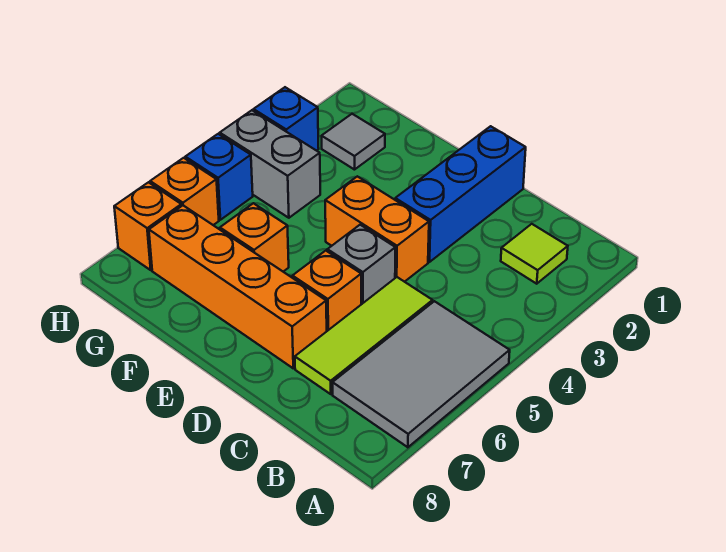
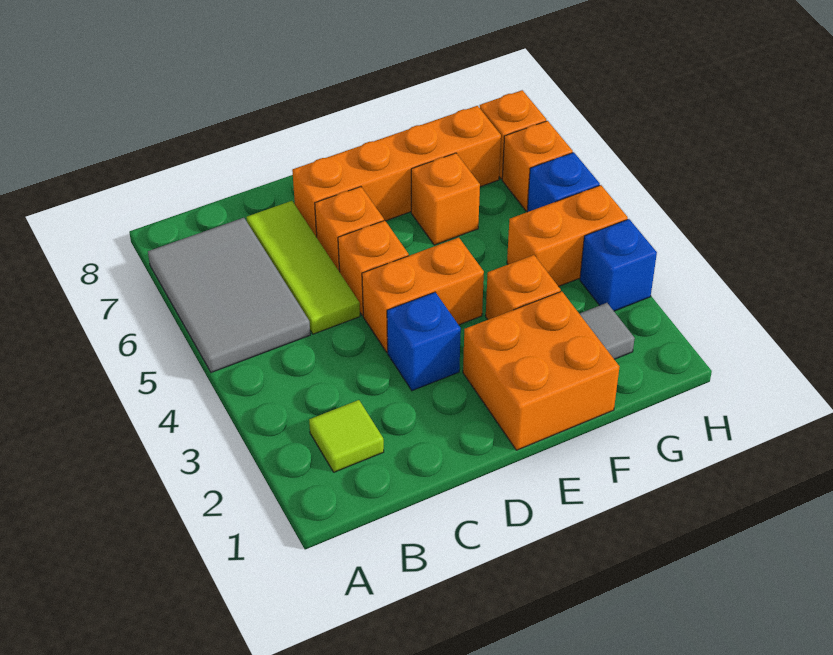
blue 1x3 brick [395,126,526,262] -> blue 1x1 brick [387,292,461,391]
grey 1x1 brick [327,225,395,304] -> orange 1x1 brick [338,220,409,316]
none -> orange 2x2 brick [463,291,619,450]
none -> orange 1x1 brick [486,255,561,320]
grey 1x2 brick [220,110,320,218] -> orange 1x2 brick [507,185,628,287]

